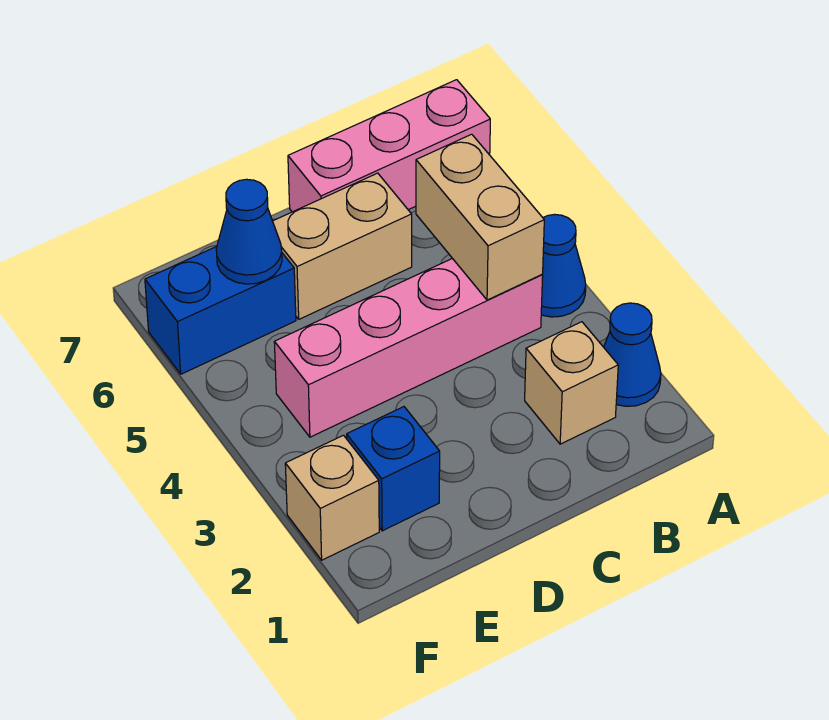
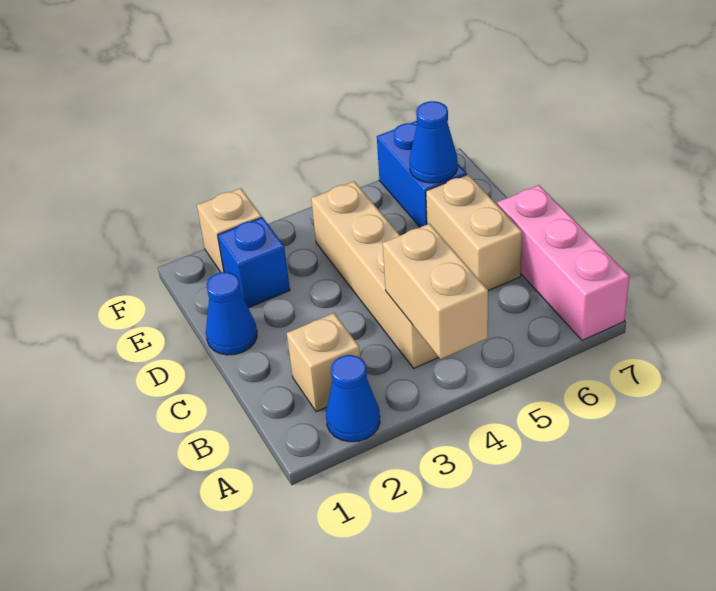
blue 1x1 cone [541,214,586,317] -> blue 1x1 cone moved to [206,272,257,355]
pink 1x4 brick [274,258,543,437] -> tan 1x4 brick [311,181,439,368]
tan 1x2 brick [416,134,544,300] -> tan 1x2 brick turned to [383,224,488,359]

